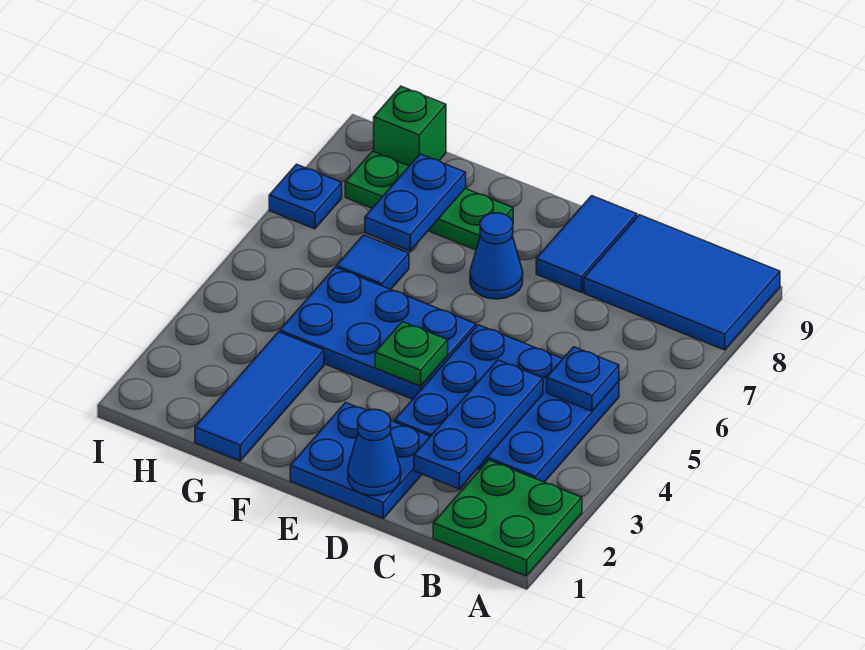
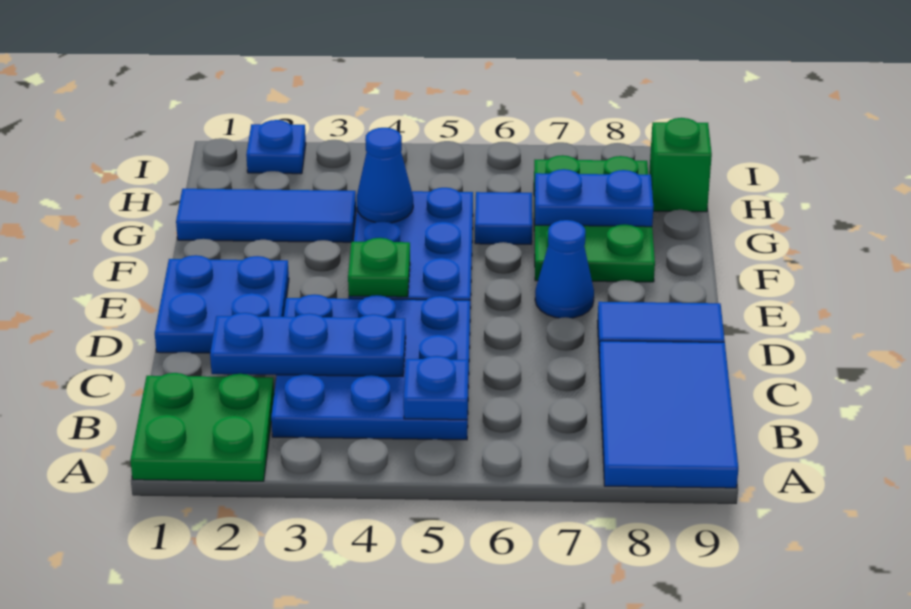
blue 1x1 cone [348,409,401,496] -> blue 1x1 cone moved to [357,128,413,223]
green 1x3 plate [345,151,513,250] -> green 2x3 plate [534,155,655,282]
blue 1x1 plate [269,164,342,229] -> blue 1x1 plate moved to [246,120,306,174]

